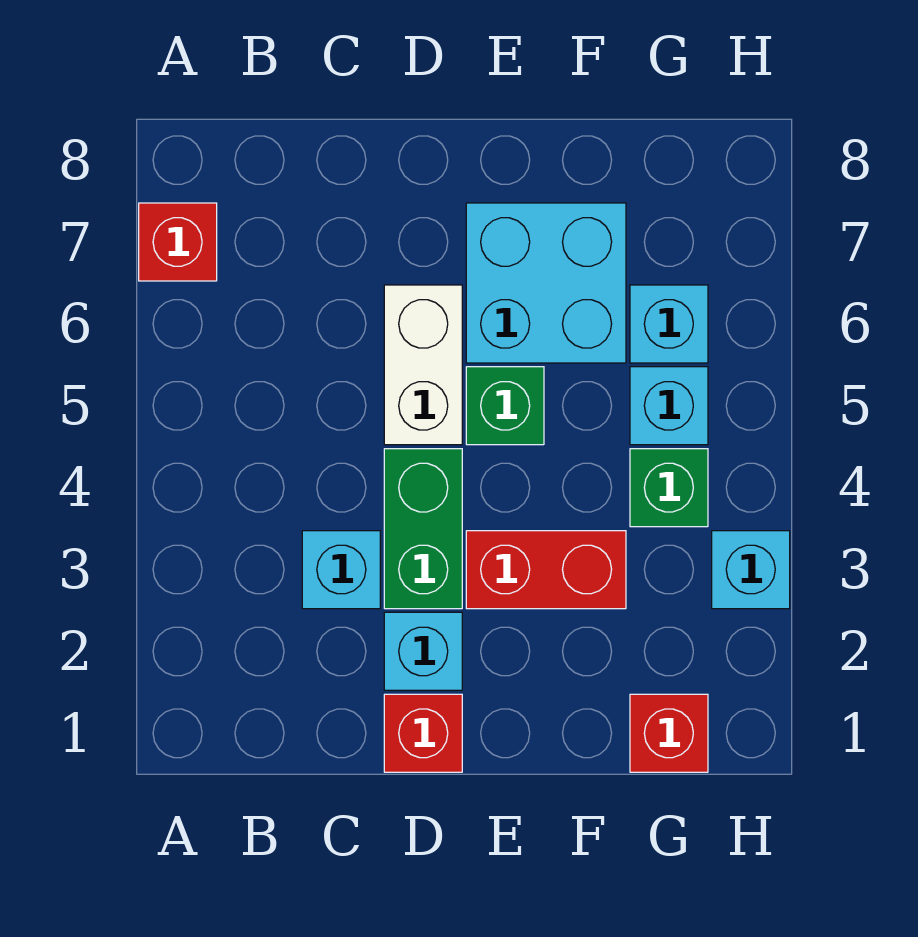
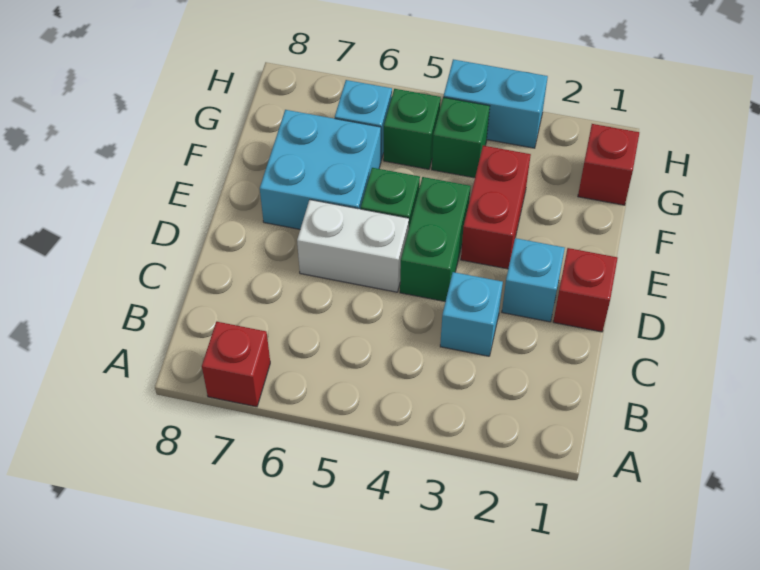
green 1x2 brick [384,449,462,609] -> green 1x2 brick turned to [400,177,471,302]
cyan 1x1 brick [630,367,708,445] -> green 1x1 brick [384,89,441,169]
cyan 1x1 brick [712,531,790,609] -> cyan 1x2 brick [443,59,548,148]

